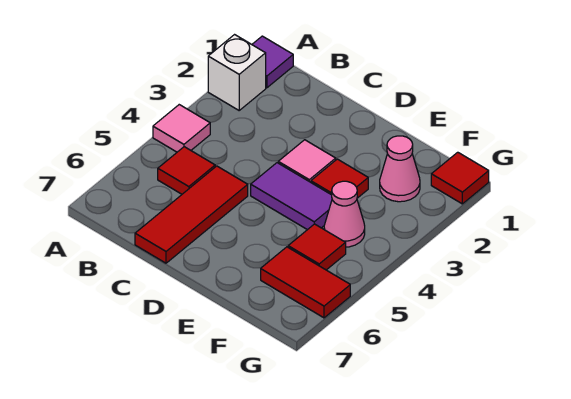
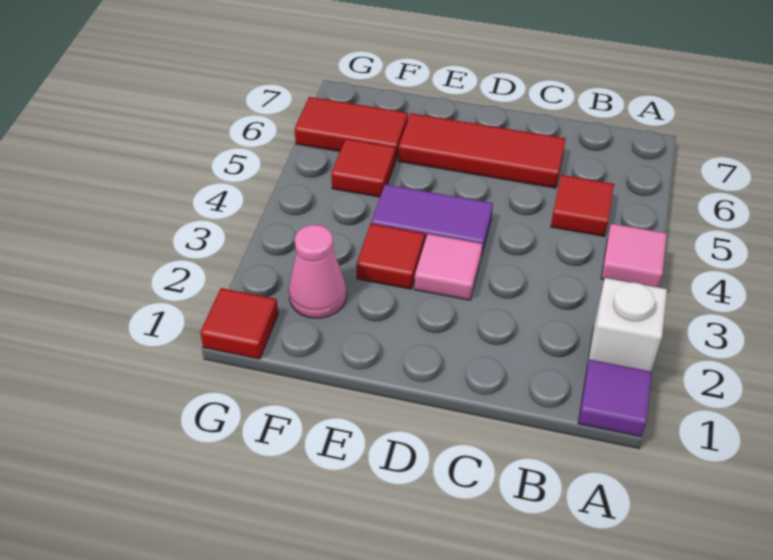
red 1x3 tile [135,166,248,263] -> red 1x3 tile turned to [398,113,566,188]
pink 1x1 cone [324,181,365,247] -> none

